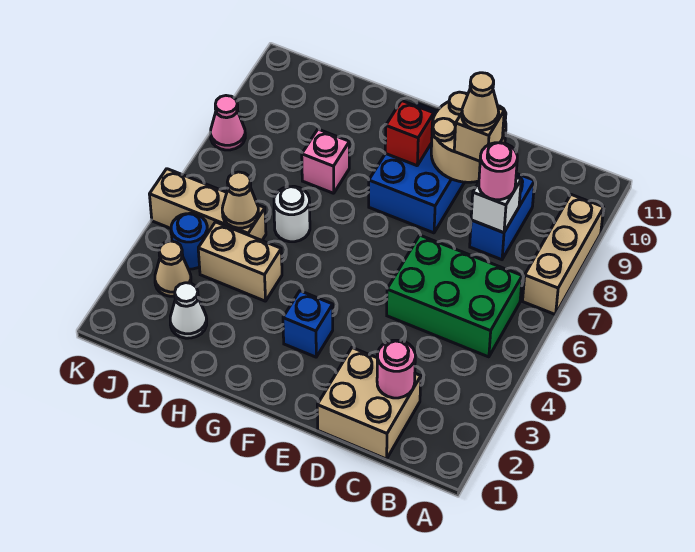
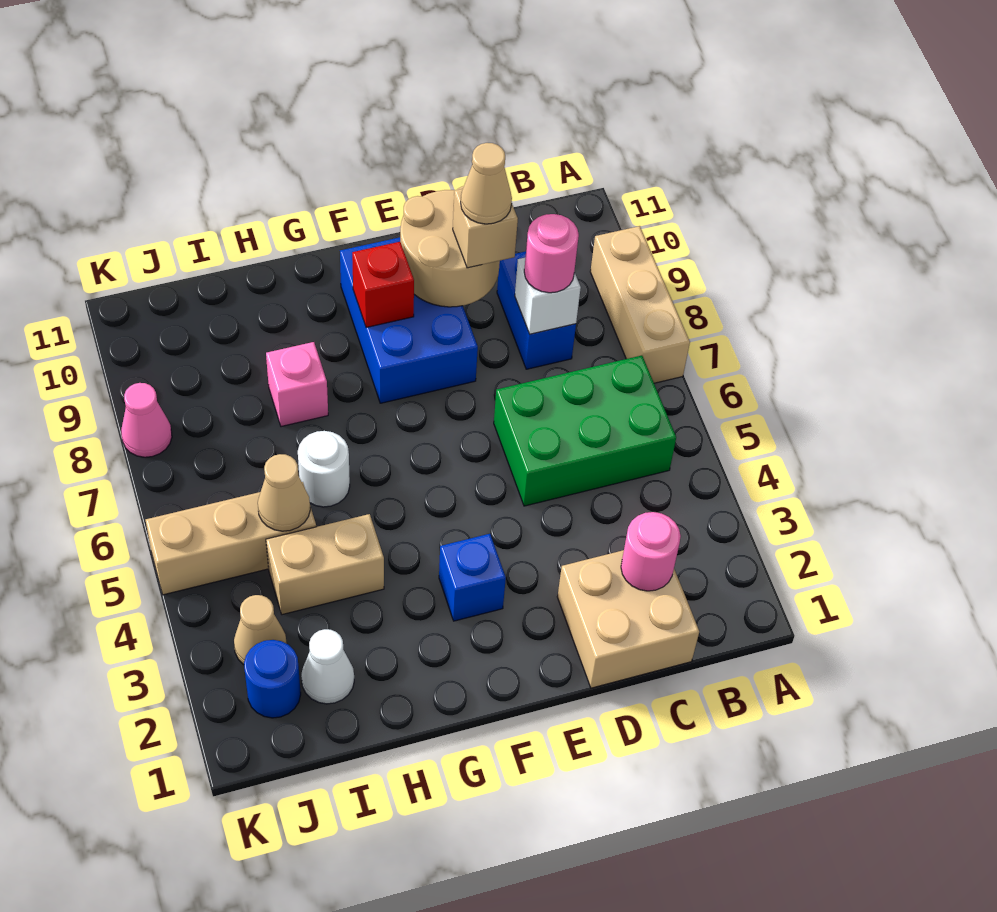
blue 1x1 round brick [171,213,208,269] -> blue 1x1 round brick moved to [244,640,301,718]

